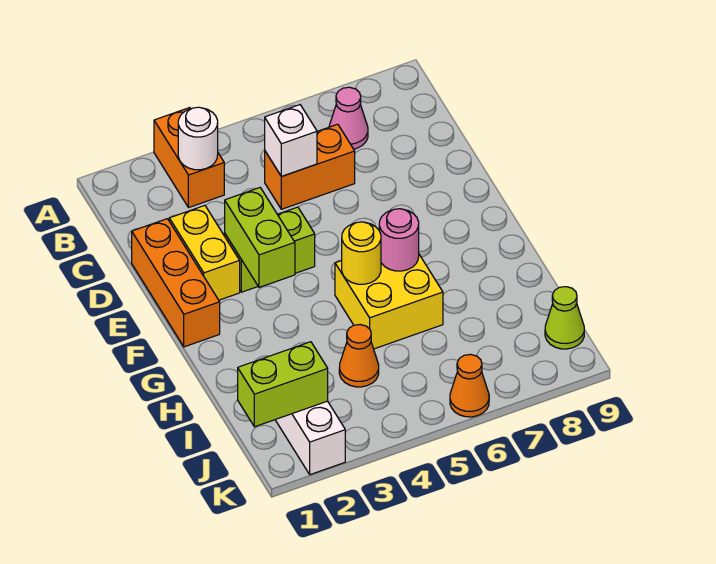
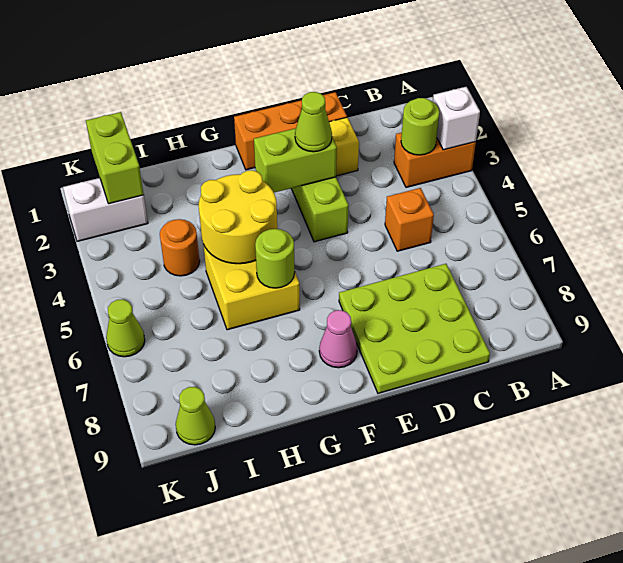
white 1x1 round brick [178,107,218,170] -> lime 1x1 round brick [401,98,439,155]
pink 1x1 cone [329,87,368,149] -> pink 1x1 cone moved to [319,310,357,368]
orange 1x2 brick [265,124,355,209] -> orange 1x1 brick [385,188,434,251]
white 1x1 brick [265,105,317,176] -> white 1x1 brick moved to [433,87,480,150]
none -> lime 3x3 plate [339,264,490,393]
none -> lime 1x1 cone [295,92,332,152]
yellow 1x1 round brick [342,222,381,284] -> yellow 2x2 round brick [199,170,277,264]
pink 1x1 round brick [379,209,419,271] -> lime 1x1 round brick [255,229,295,288]
orange 1x1 cone [339,325,379,387] -> orange 1x1 round brick [160,219,200,276]
orange 1x1 cone [450,354,489,417] -> lime 1x1 cone [106,299,145,357]

